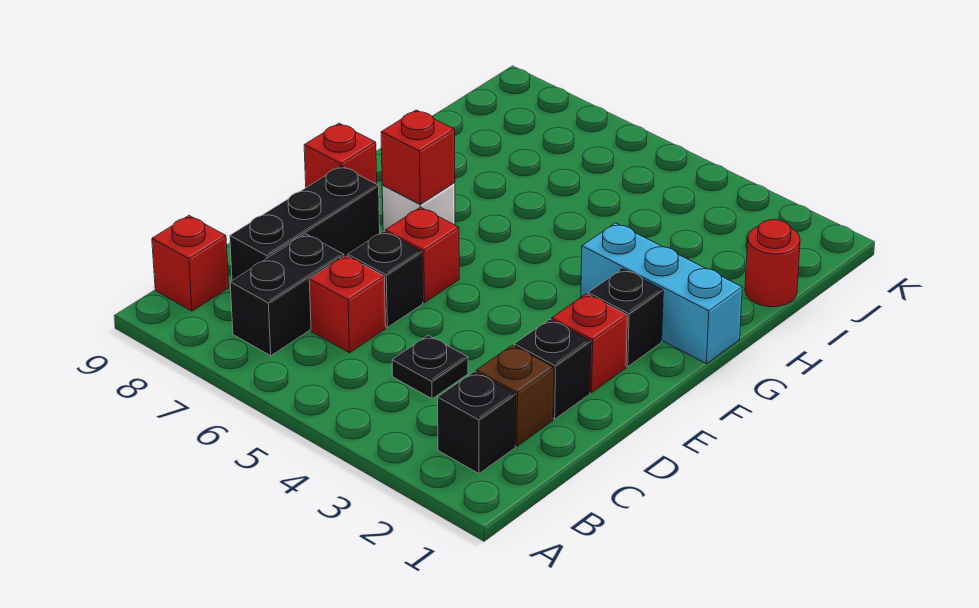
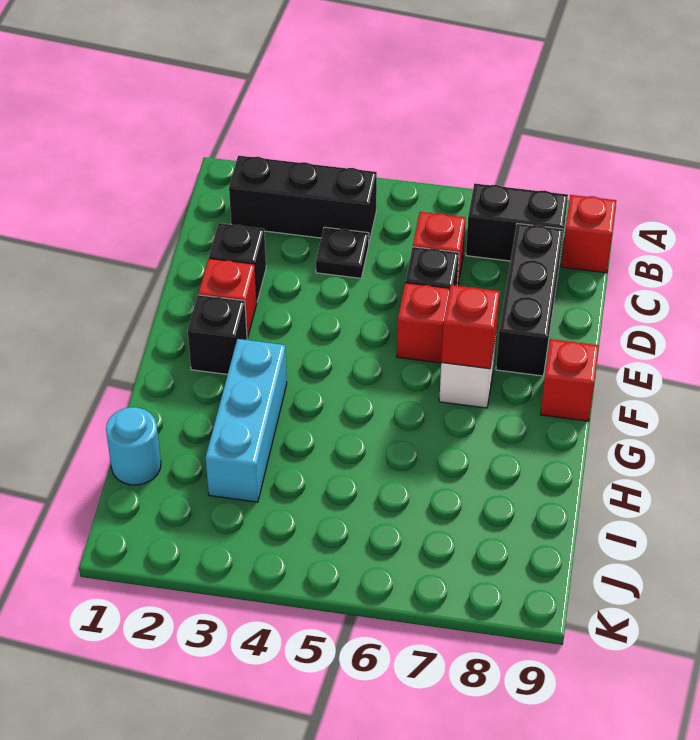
black 1x1 brick [438,372,516,473] -> black 1x3 brick [229,156,377,242]
black 1x2 brick [230,234,344,356] -> black 1x2 brick turned to [466,183,568,263]
brown 1x1 brick [476,345,554,446] -> none
cyan 1x3 brick [581,223,742,364] -> cyan 1x3 brick turned to [206,339,287,502]
red 1x1 round brick [745,220,800,307] -> cyan 1x1 round brick [106,407,161,485]

